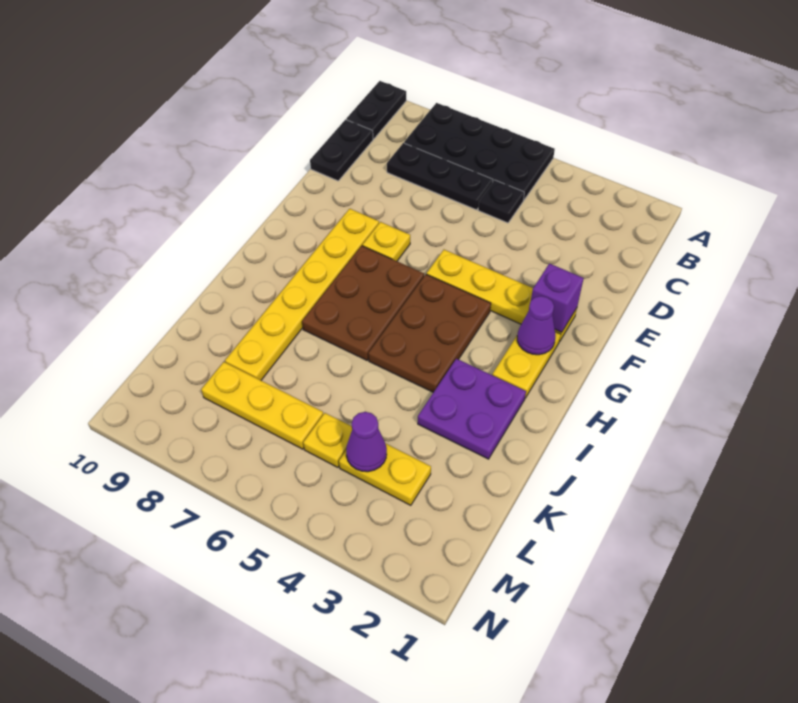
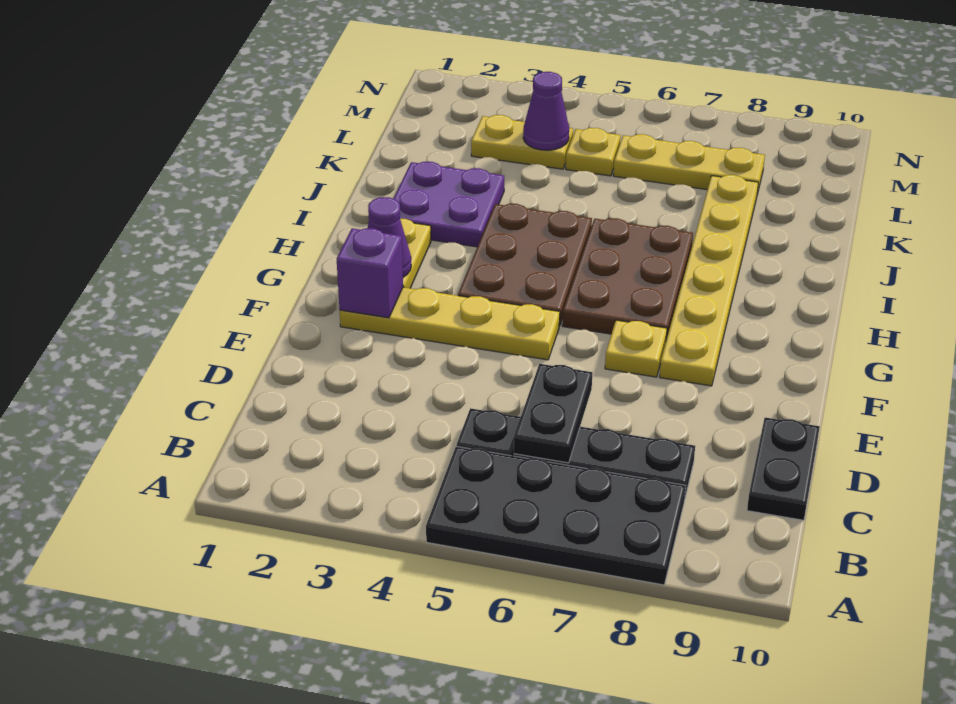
black 1x2 plate [346,81,406,139] -> black 1x2 plate moved to [514,364,592,463]

